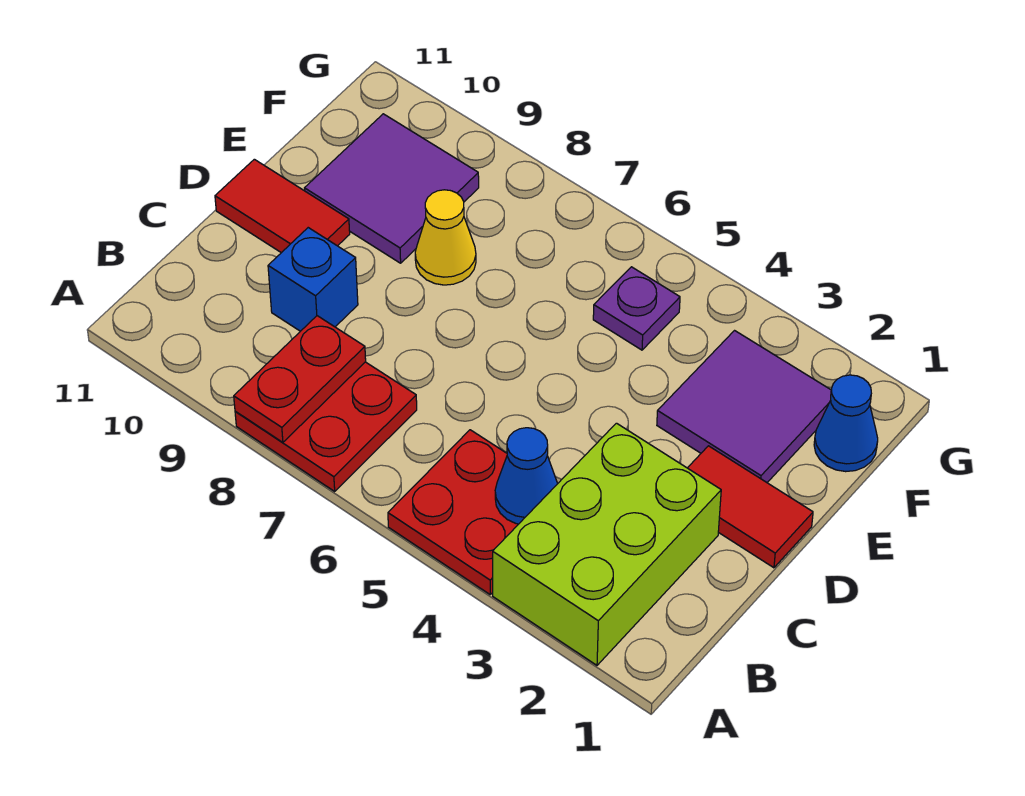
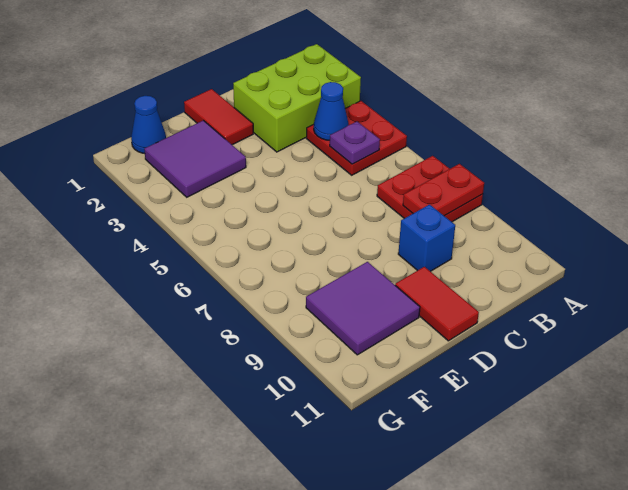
yellow 1x1 cone [415,190,476,285] -> none
purple 1x1 plate [593,267,680,350] -> purple 1x1 plate moved to [330,122,380,164]

